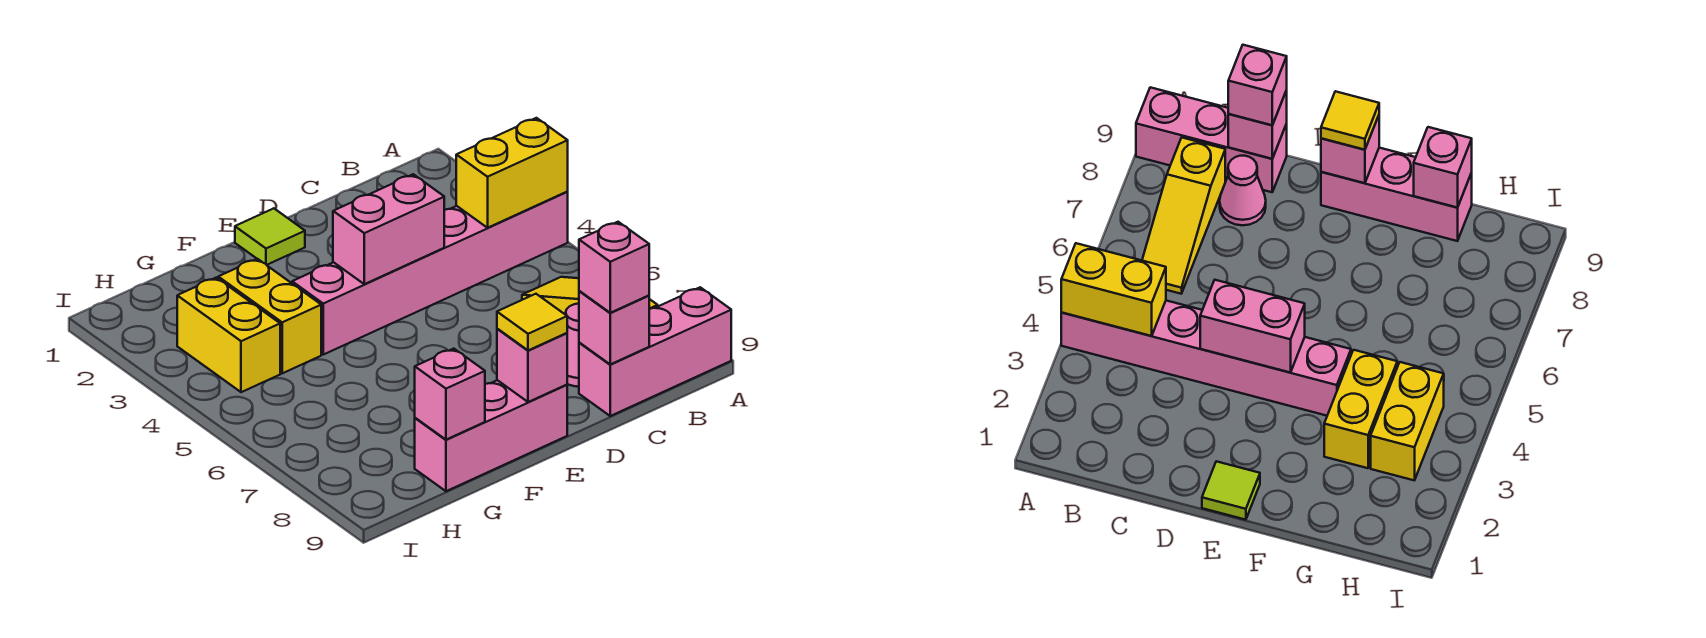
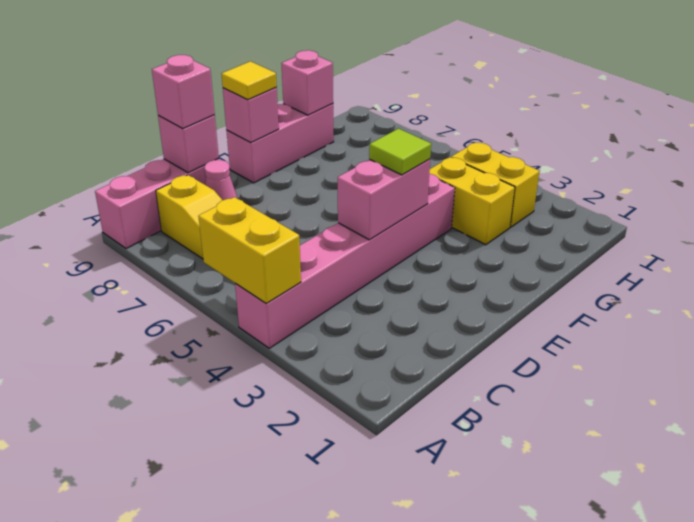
yellow 1x2 brick [456,118,568,228] -> yellow 1x2 brick turned to [198,197,301,303]
lime 1x1 tile [235,208,305,265] -> lime 1x1 tile moved to [369,129,431,175]

